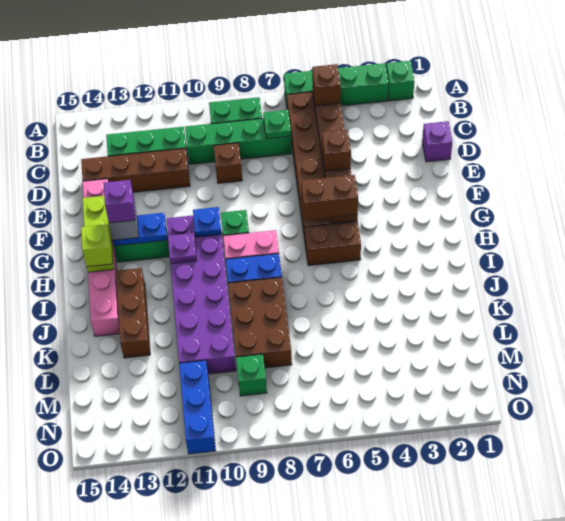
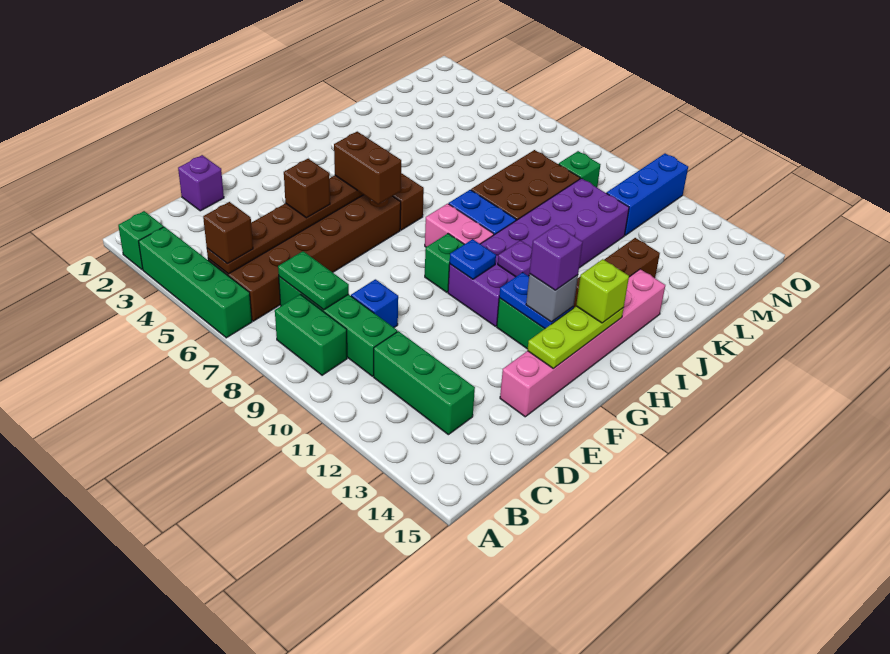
green 1x1 plate [263,110,291,139] -> green 1x2 plate [278,251,349,310]
brown 1x1 brick [214,143,242,183] -> blue 1x1 brick [351,279,398,327]
brown 1x4 brick [81,148,190,192] -> none

